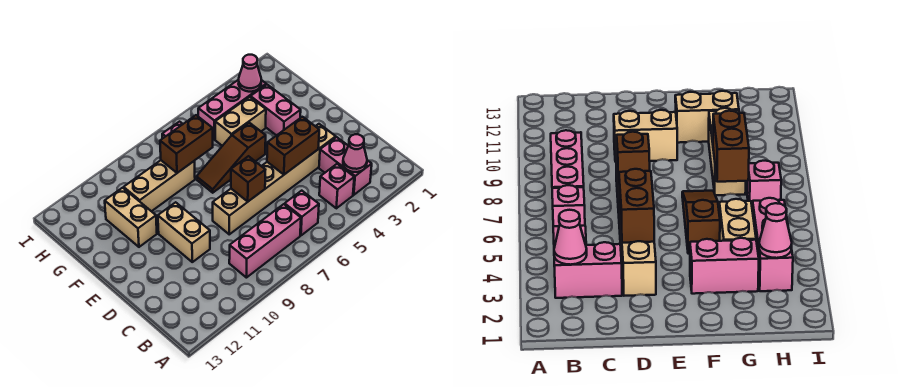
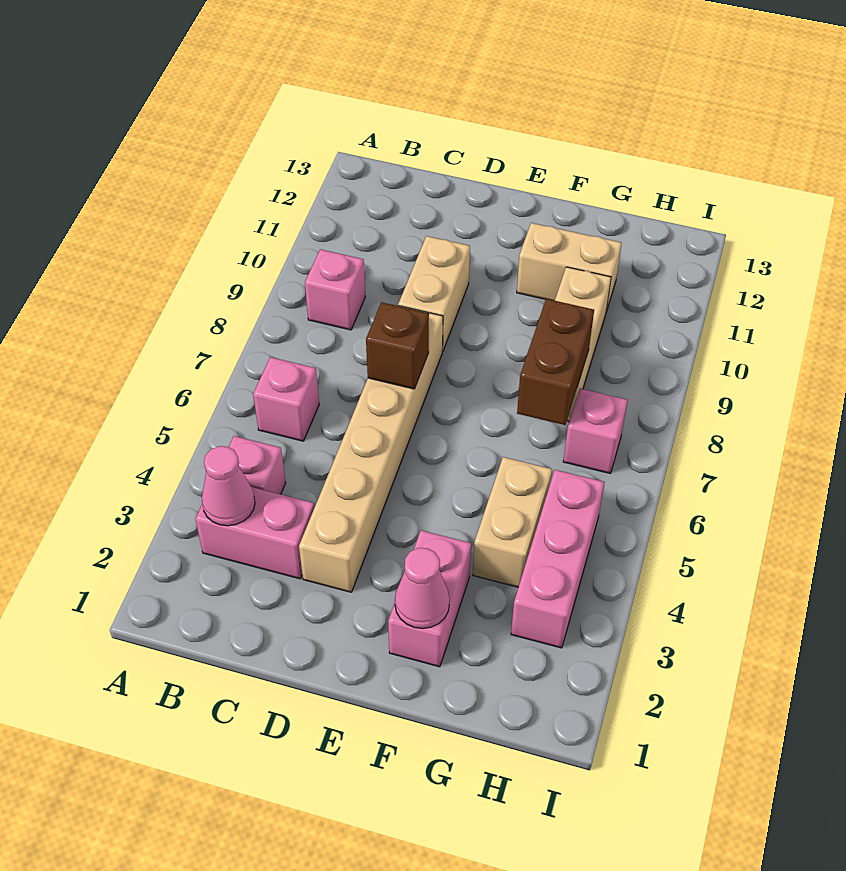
pink 1x3 brick [229,204,301,278] -> pink 1x1 brick [305,249,365,330]
brown 1x2 brick [267,117,319,175] -> none
tan 1x2 brick [158,202,210,262] -> tan 1x2 brick turned to [398,236,470,351]
pink 1x2 brick [251,85,301,136] -> pink 1x2 brick turned to [388,530,471,667]
brown 1x3 slope [197,123,266,193] -> none
pink 1x1 cone [239,55,261,92] -> pink 1x1 cone moved to [395,548,450,628]

